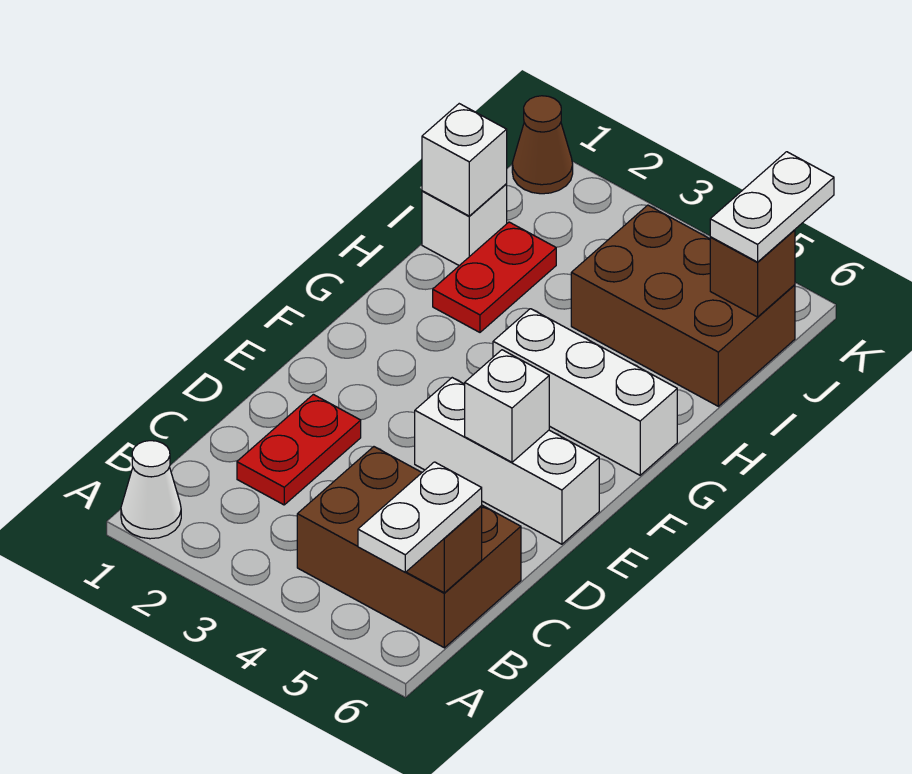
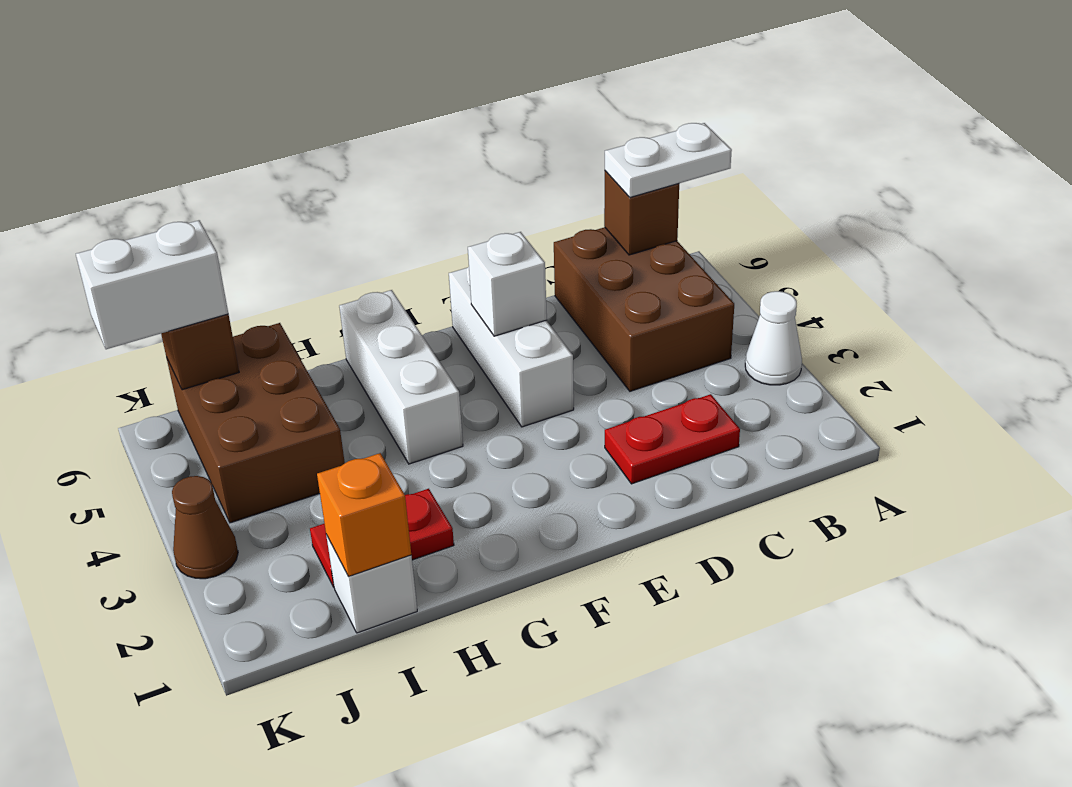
white 1x1 cone [121,441,181,539] -> white 1x1 cone moved to [745,291,802,385]
white 1x1 brick [422,104,507,216] -> orange 1x1 brick [317,453,411,577]
white 1x2 plate [710,152,834,262] -> white 1x2 brick [76,220,228,349]
brown 1x1 cone [512,96,573,194] -> brown 1x1 cone moved to [172,476,238,579]

